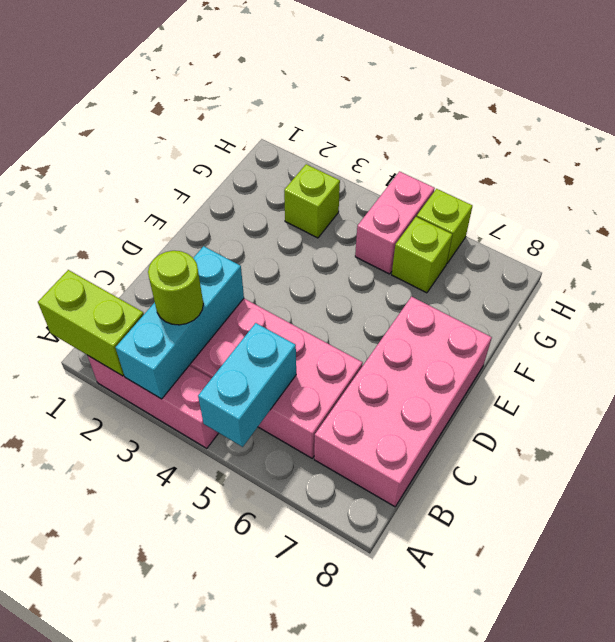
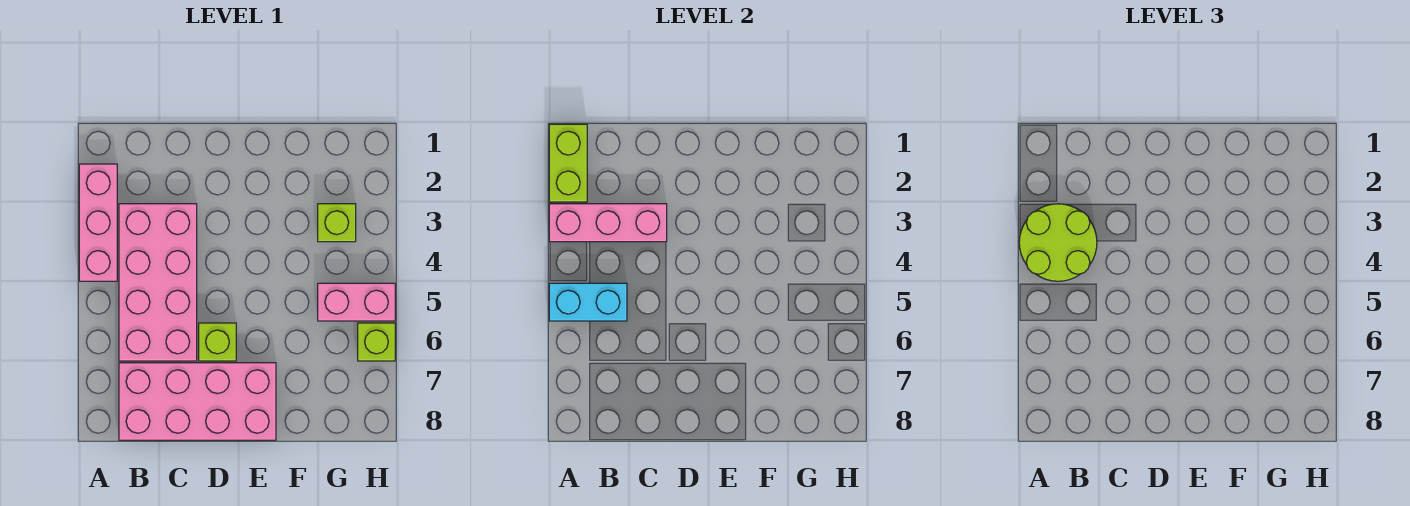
cyan 1x3 brick [116,246,244,399] -> pink 1x3 brick [549,204,667,242]
lime 1x1 round brick [148,251,203,325] -> lime 2x2 round brick [1019,204,1097,281]
lime 1x1 brick [392,217,452,293] -> lime 1x1 brick moved to [199,323,236,361]

